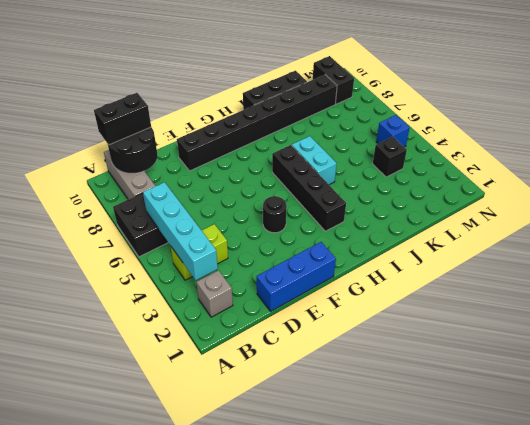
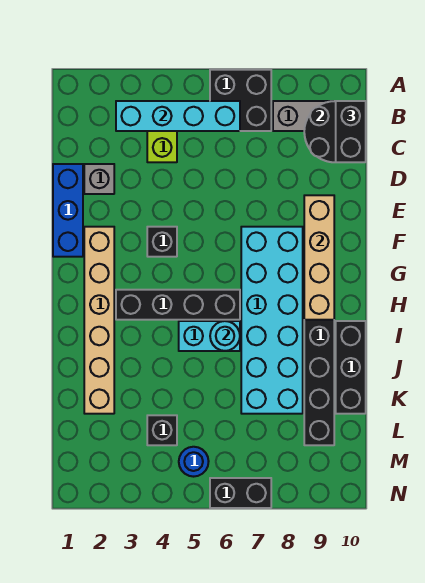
grey 1x1 brick [196,270,233,317] -> grey 1x1 brick moved to [84,164,114,194]
none -> tan 1x4 brick [304,195,334,320]
none -> tan 1x6 brick [84,227,114,414]
black 1x1 round brick [263,196,287,233] -> black 1x1 brick [147,227,177,257]
none -> cyan 2x6 brick [241,227,303,414]
none -> cyan 1x1 round brick [210,321,240,351]
blue 1x1 brick [376,115,410,147] -> blue 1x1 round brick [179,447,209,477]
black 1x2 brick [313,56,354,104] -> black 1x2 brick moved to [210,478,271,508]

